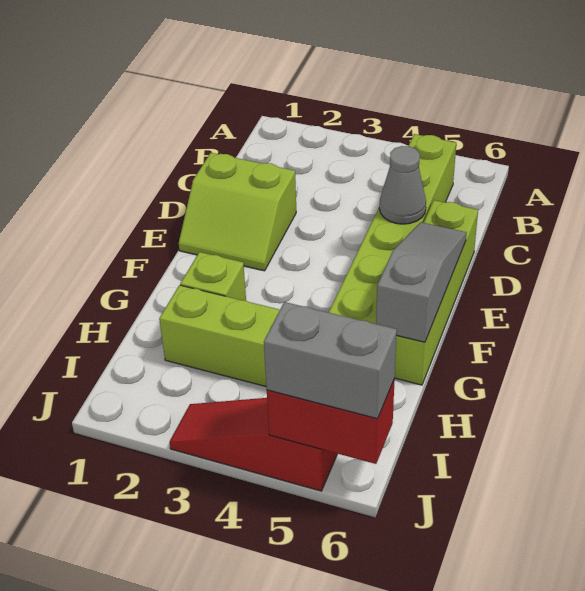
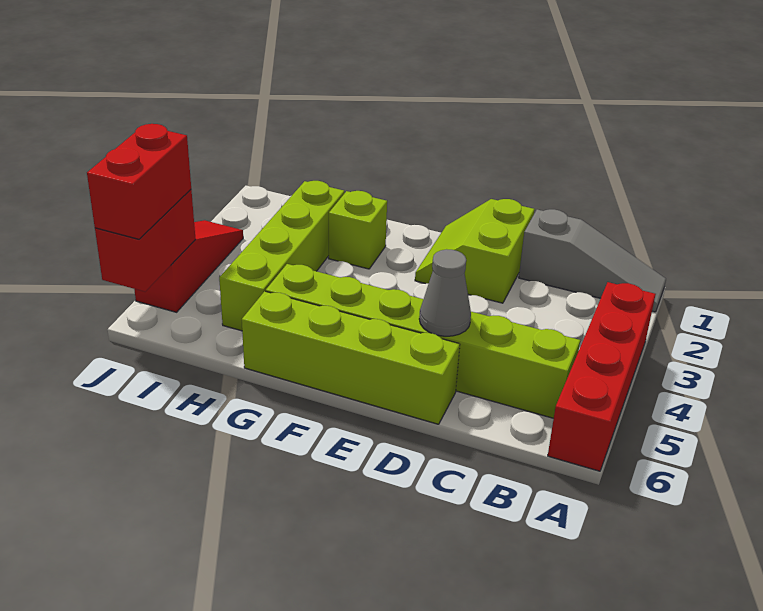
none -> red 1x4 brick [548,282,656,471]
grey 1x3 slope [376,222,466,342] -> grey 1x3 slope moved to [519,209,666,312]
grey 1x2 brick [264,302,397,419] -> red 1x2 brick [87,124,191,239]

